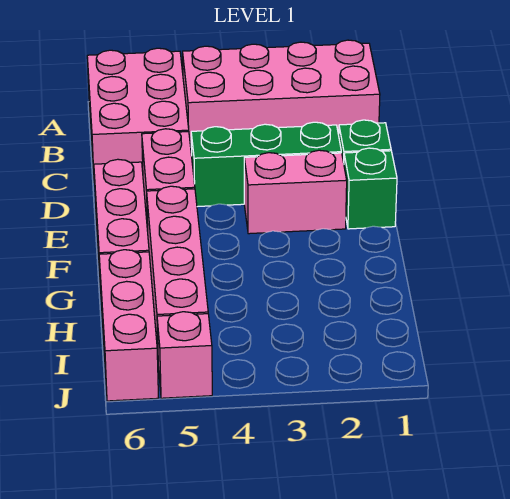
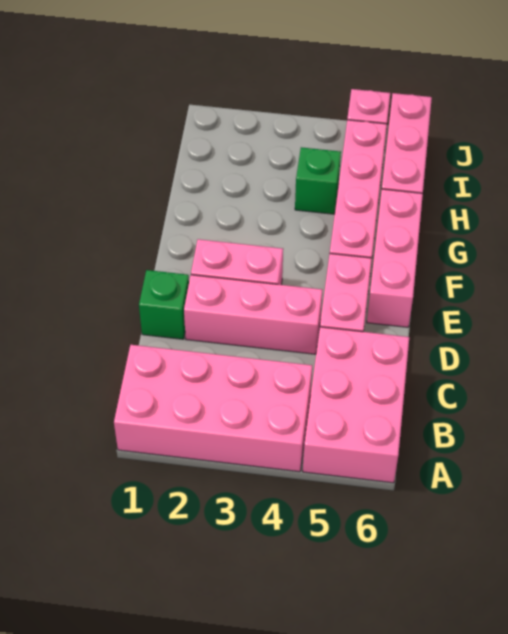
green 1x3 brick [191,122,341,207] -> pink 1x3 brick [184,275,322,354]
green 1x1 brick [344,148,397,229] -> green 1x1 brick moved to [295,147,341,214]

